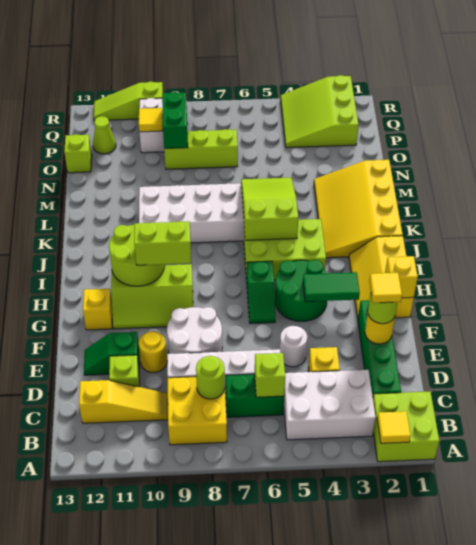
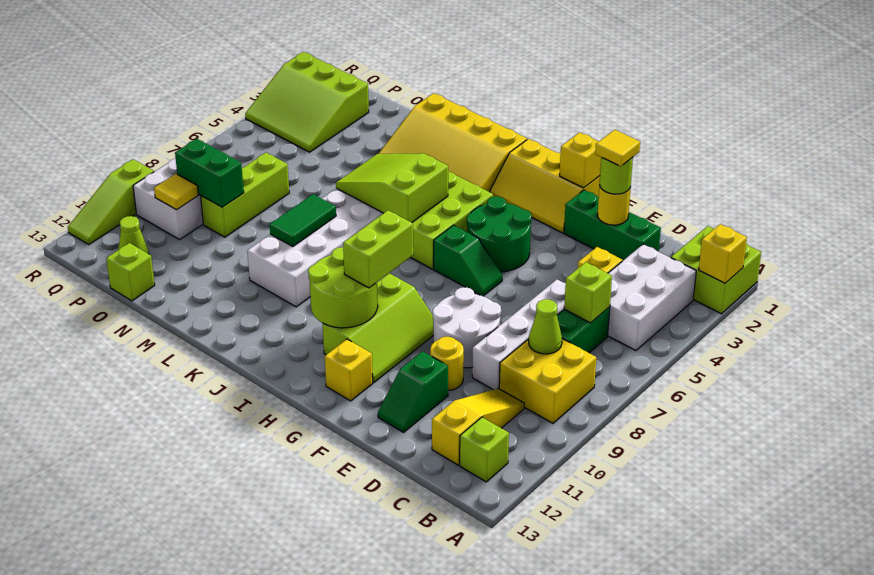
yellow 1x1 tile [377,411,411,443] -> yellow 1x1 brick [699,224,747,283]
green 1x4 brick [358,300,401,396] -> green 1x3 brick [564,190,661,261]
lime 1x1 round brick [196,356,225,399] -> lime 1x1 cone [529,299,562,354]
lime 1x1 brick [109,355,139,387] -> lime 1x1 brick moved to [460,417,509,482]
white 1x1 round brick [280,326,307,367] -> none
green 1x2 tile [303,272,360,302] -> green 1x2 tile moved to [270,194,336,247]

